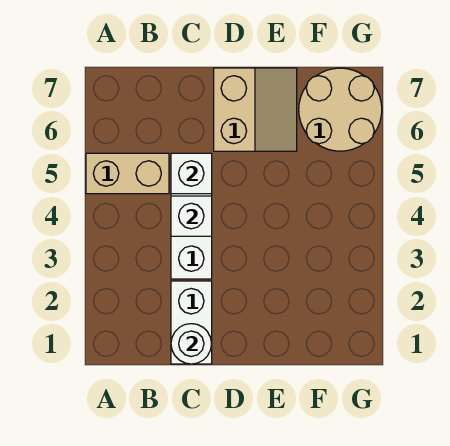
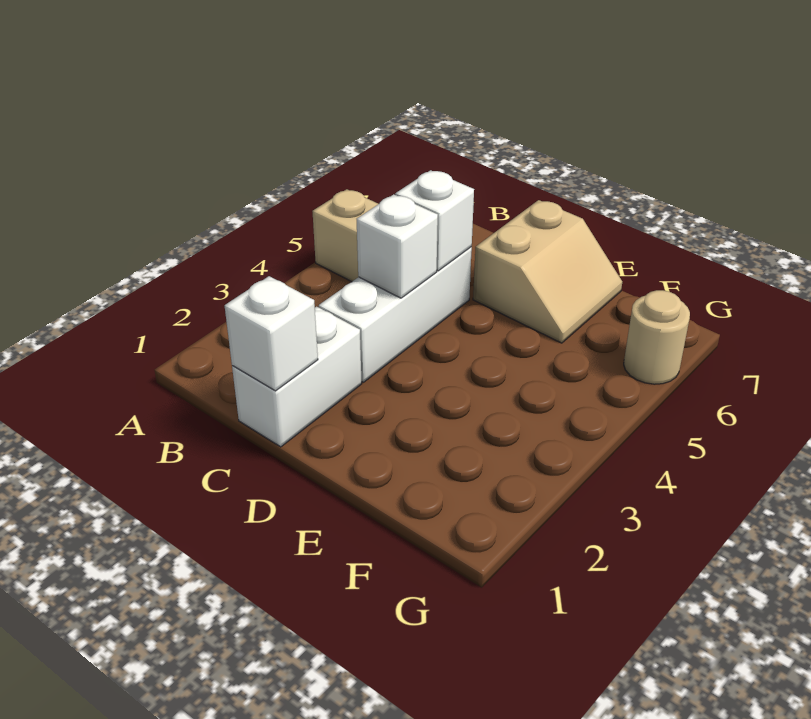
white 1x1 round brick [171,324,212,364] -> white 1x1 brick [225,276,318,391]
tan 2x2 round brick [299,68,382,151] -> tan 1x1 round brick [624,290,690,384]

